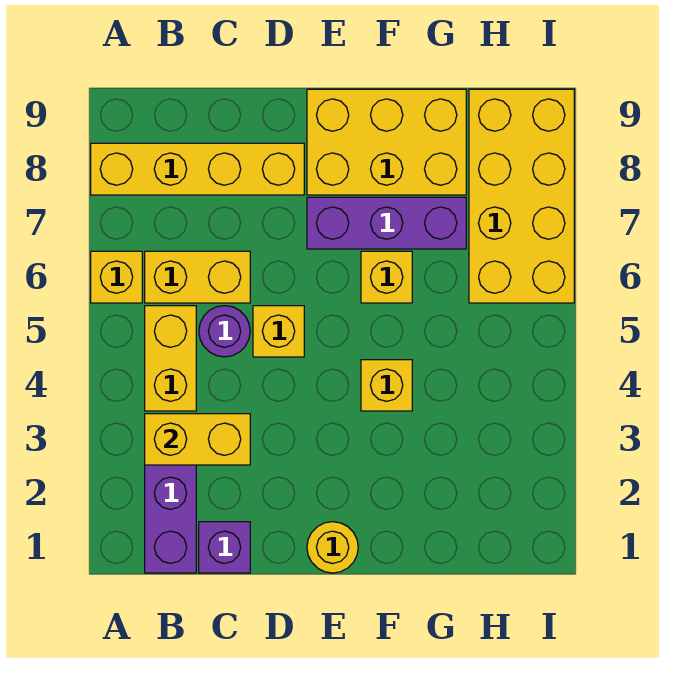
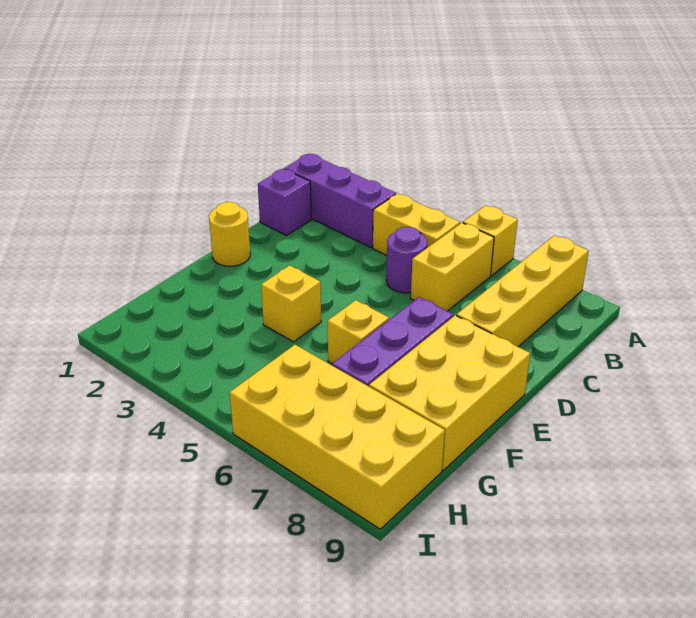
yellow 1x2 brick [145,414,250,465] -> none
yellow 1x1 brick [253,306,304,357] -> none

